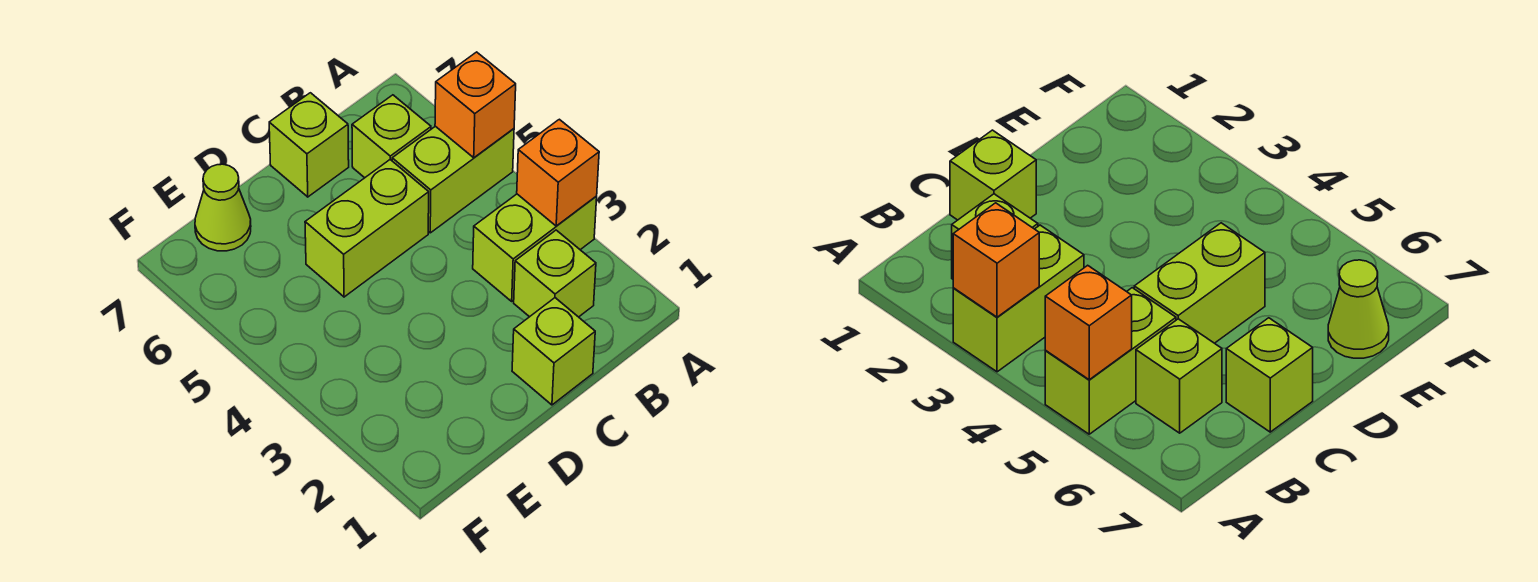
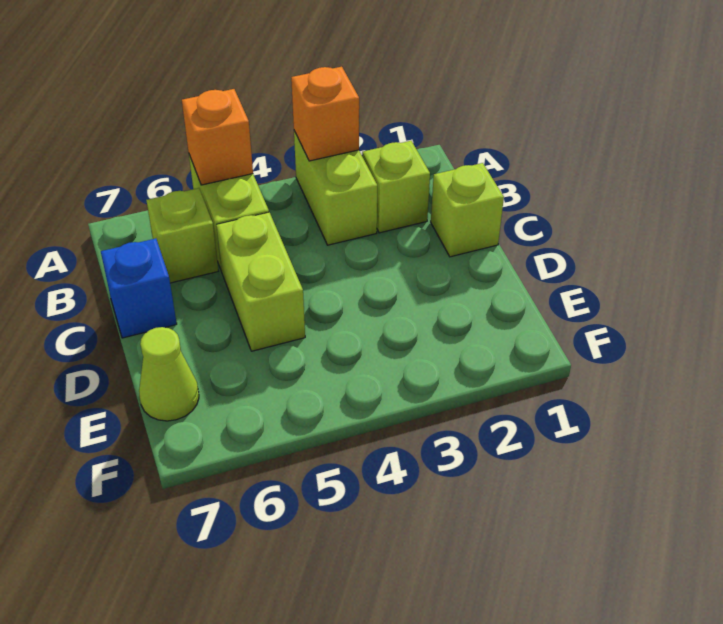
lime 1x1 brick [269,93,349,197] -> blue 1x1 brick [101,239,177,338]

